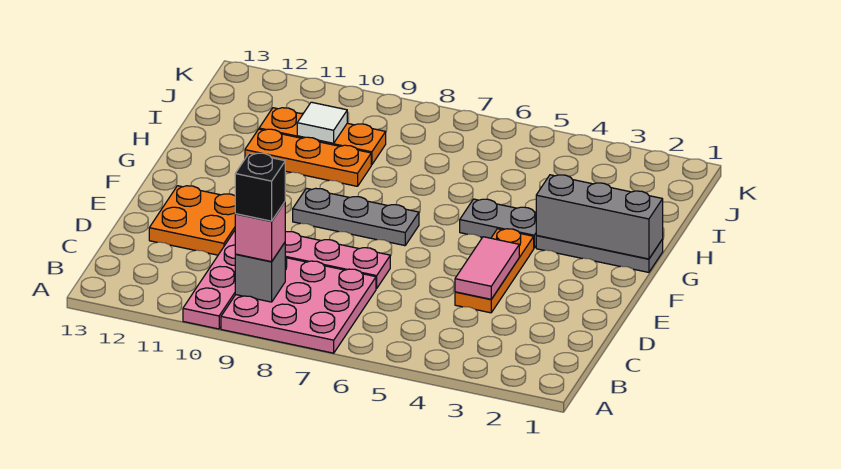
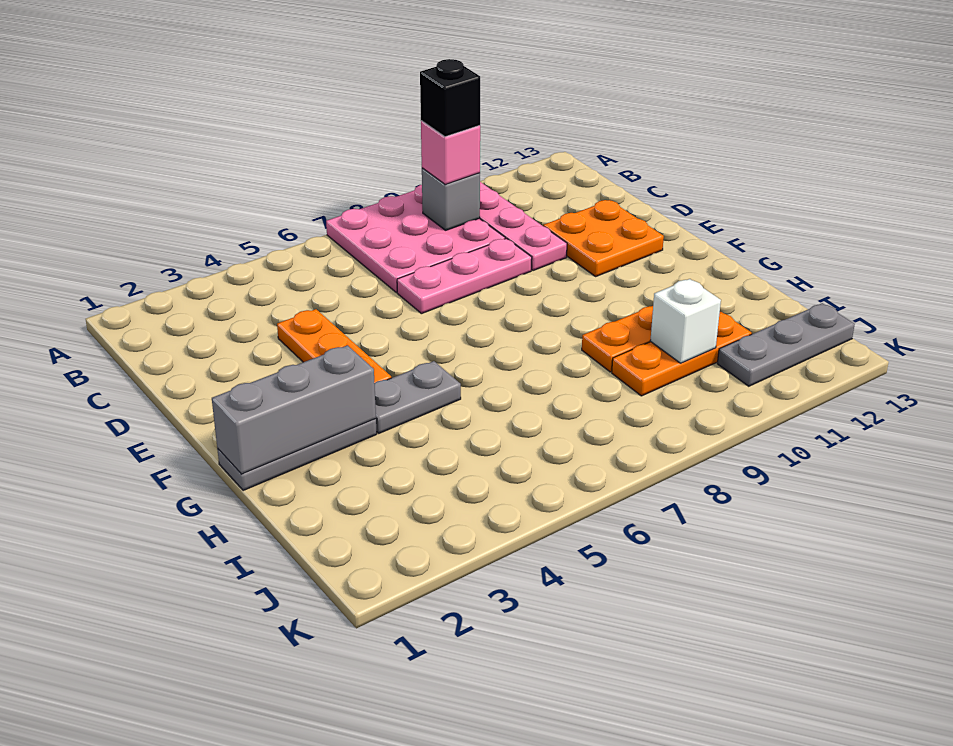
pink 1x2 tile [455,237,519,299] -> none
grey 1x3 plate [293,188,419,246] -> grey 1x3 plate moved to [717,303,855,386]
white 1x1 tile [297,102,347,143] -> white 1x1 brick [650,279,721,363]

